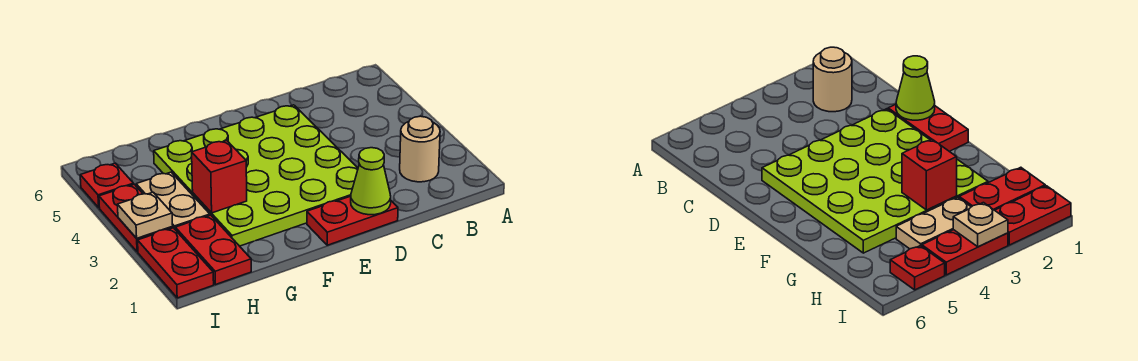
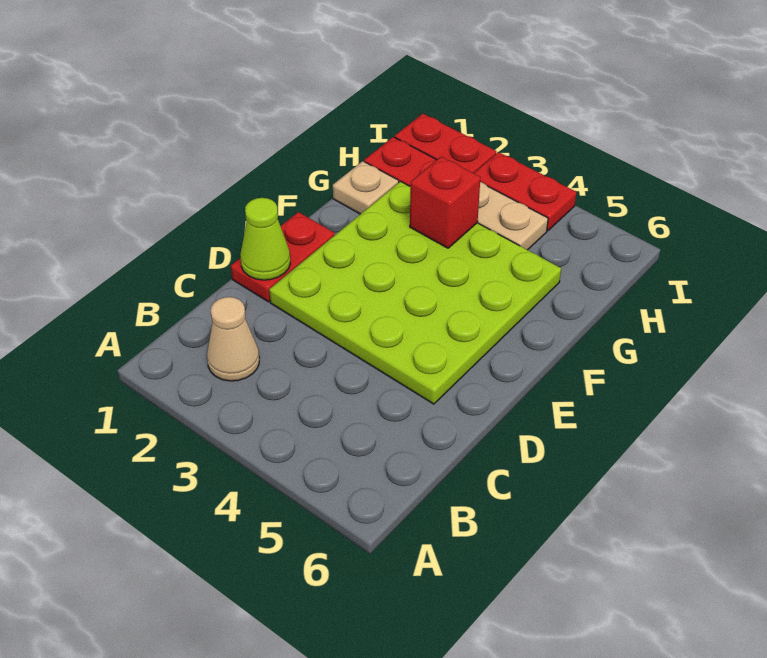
tan 1x1 round brick [400,116,440,182] -> tan 1x1 cone [207,297,259,381]
tan 1x1 plate [118,192,173,238] -> tan 1x1 plate moved to [333,161,399,214]
red 1x1 plate [80,163,134,208] -> none

